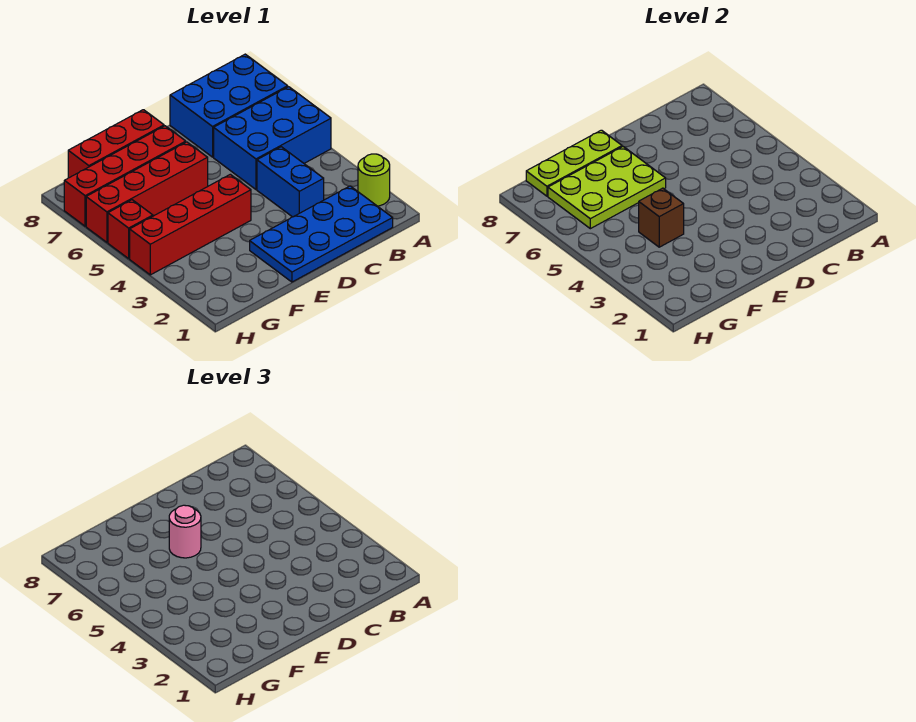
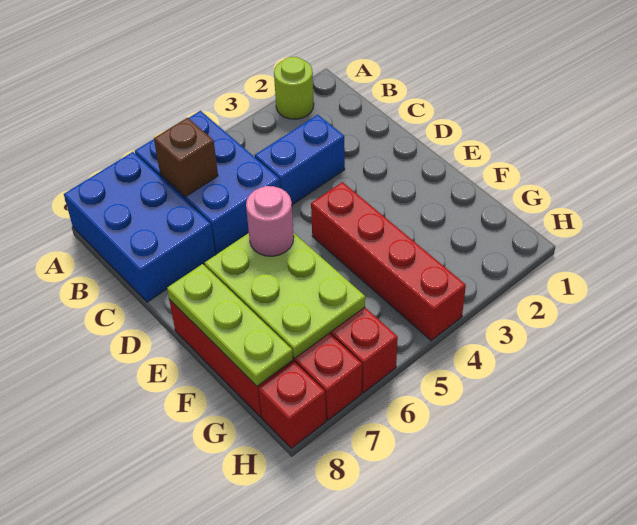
blue 2x4 plate [250,186,393,282] -> none
brown 1x1 brick [639,188,684,247] -> brown 1x1 brick moved to [154,118,218,197]
red 1x1 brick [108,200,153,259] -> red 1x1 brick moved to [259,362,326,448]

